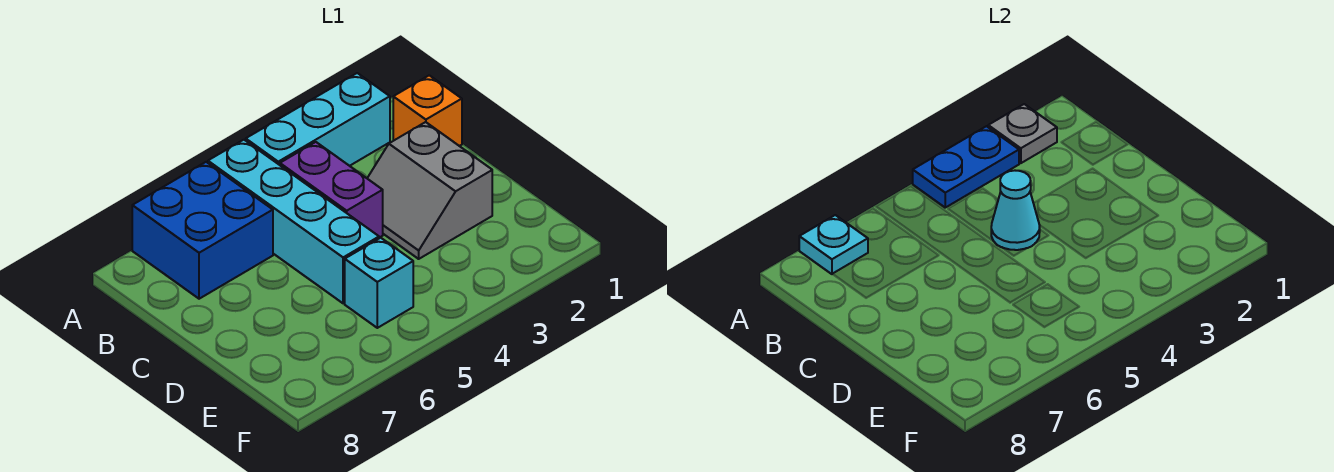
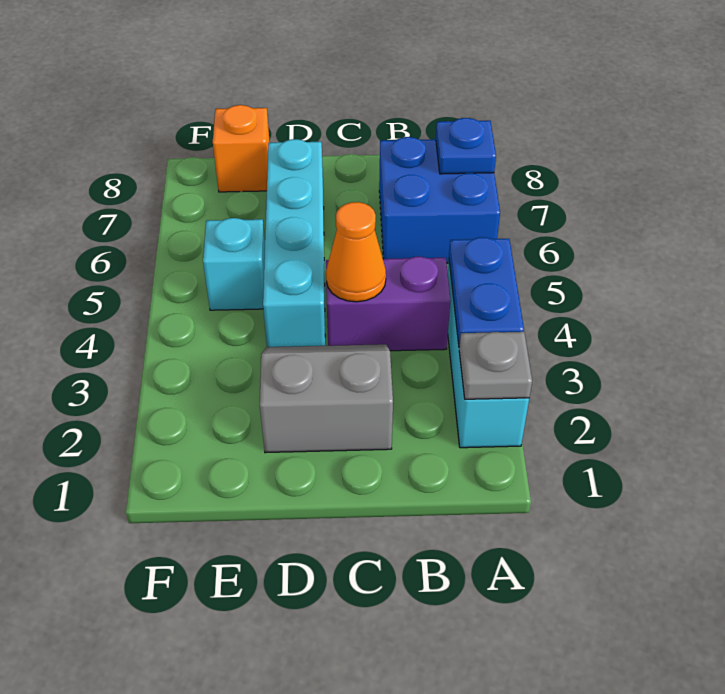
cyan 1x4 brick [208,140,379,303] -> cyan 1x4 brick turned to [263,139,325,347]
cyan 1x1 plate [799,215,868,274] -> blue 1x1 plate [436,118,496,174]
orange 1x1 brick [393,75,462,146] -> orange 1x1 brick moved to [213,105,270,192]
cyan 1x1 cone [991,171,1040,250] -> orange 1x1 cone [326,202,386,302]

